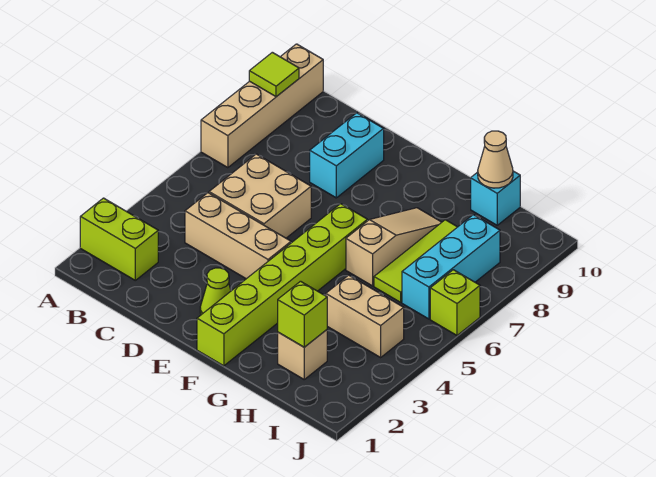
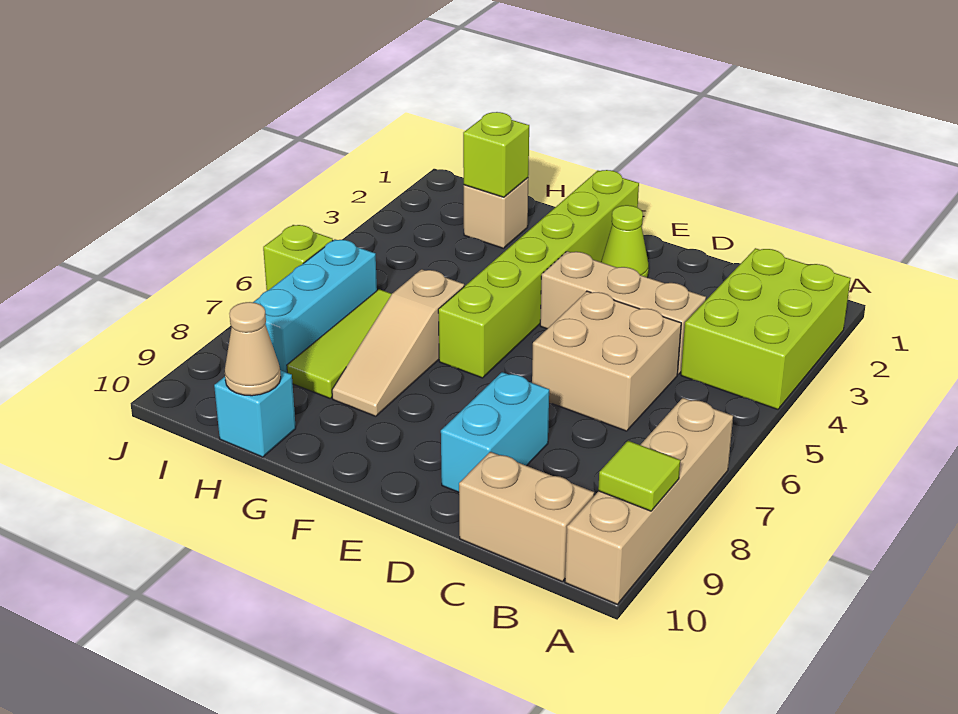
lime 1x2 brick [80,198,158,280] -> lime 2x3 brick [681,248,851,409]
tan 1x2 brick [326,275,404,357] -> tan 1x2 brick moved to [459,452,594,581]

